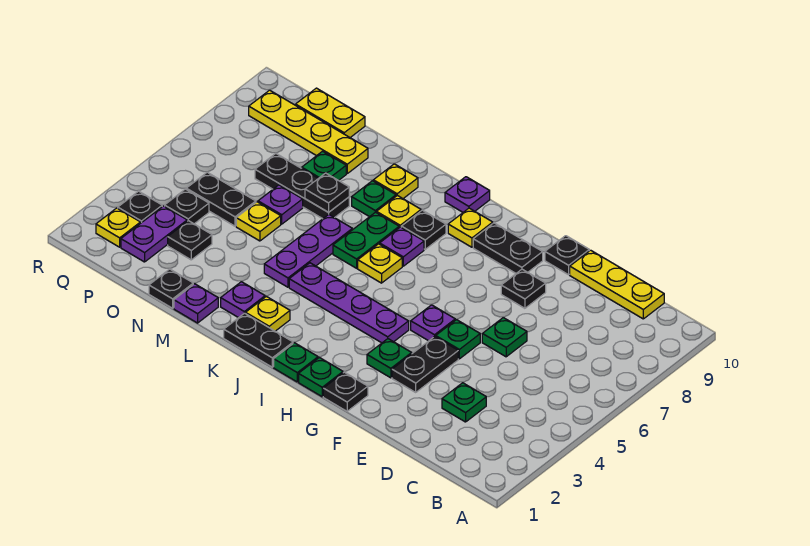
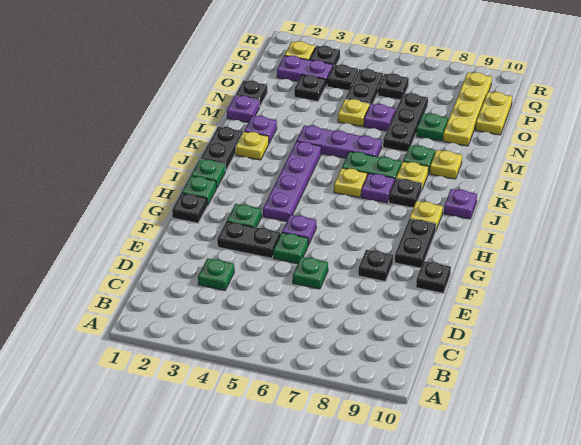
yellow 1x3 plate [570,250,664,319] -> none
black 1x1 plate [305,173,349,212] -> black 1x1 plate moved to [378,74,409,100]

